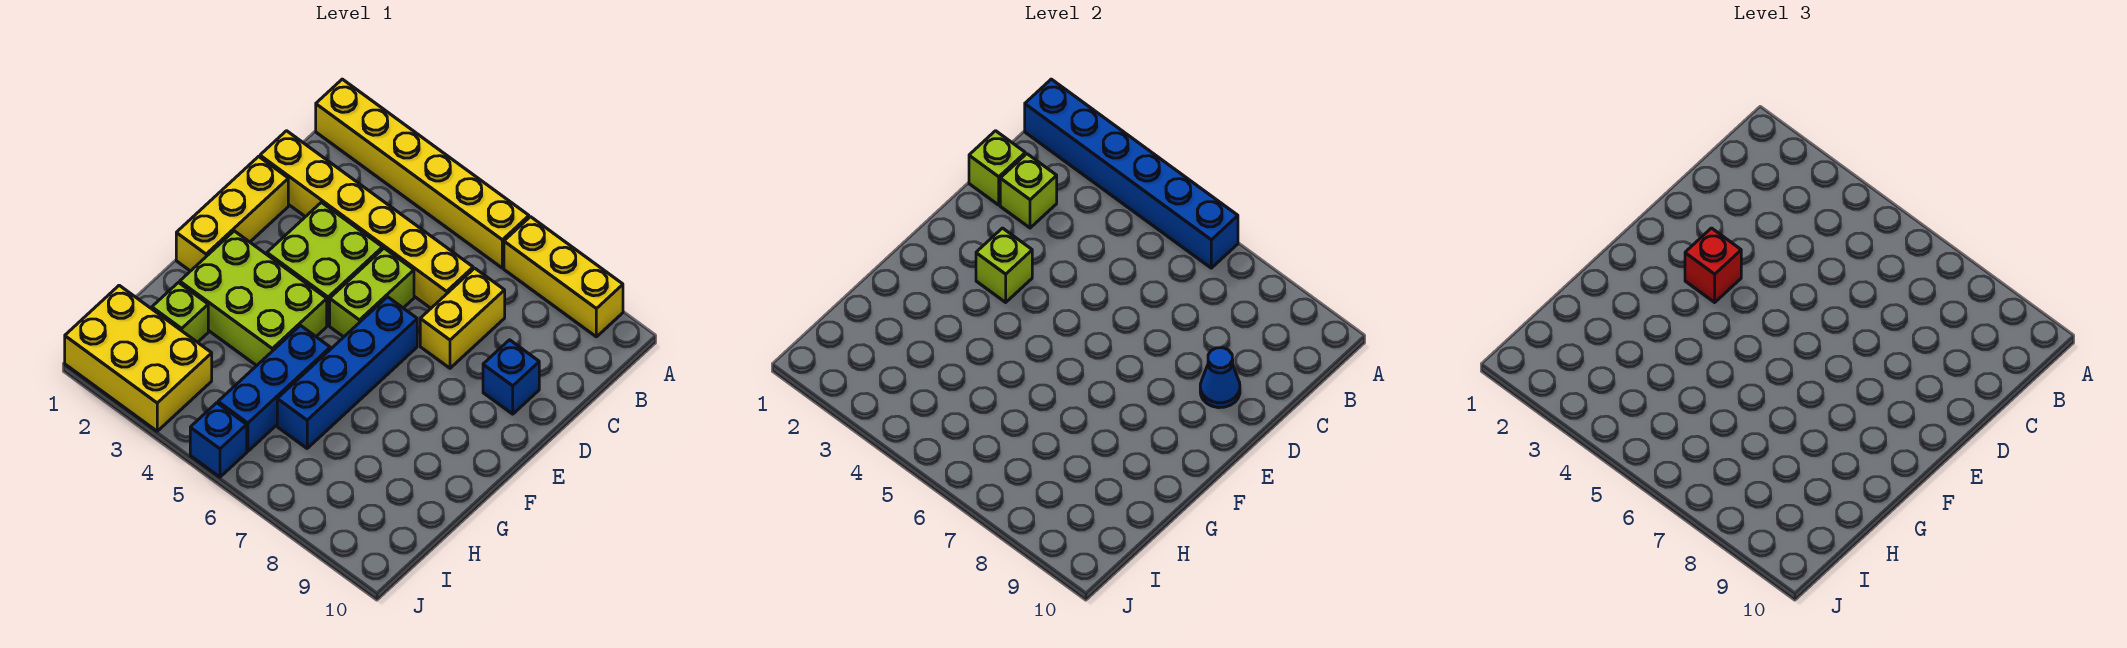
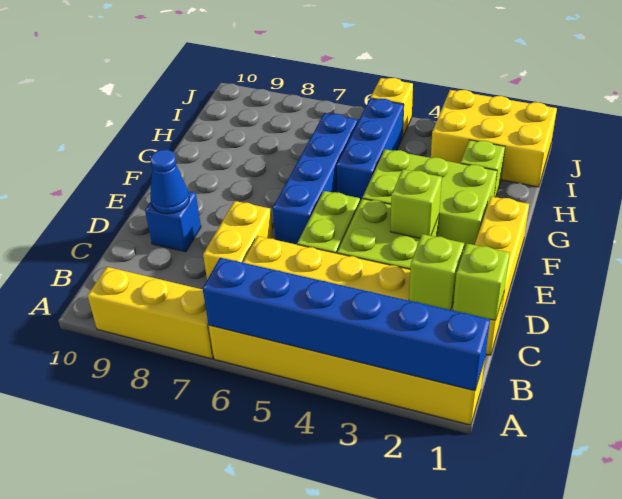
red 1x1 brick [1685,228,1741,302] -> none
blue 1x1 brick [190,403,247,477] -> yellow 1x1 brick [371,78,413,137]

